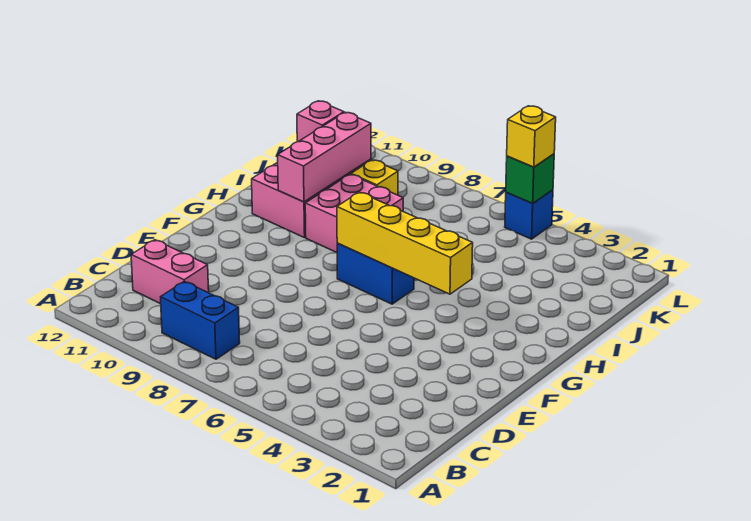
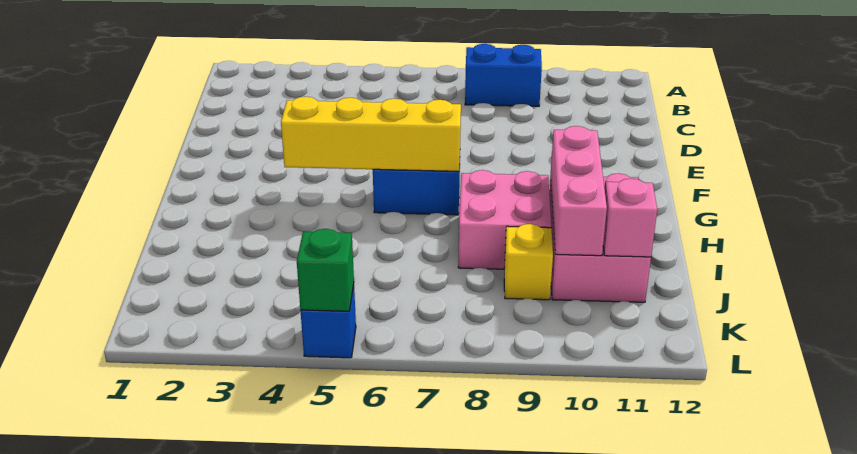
pink 1x2 brick [131,240,209,304] -> none
yellow 1x1 brick [507,106,556,167] -> none

